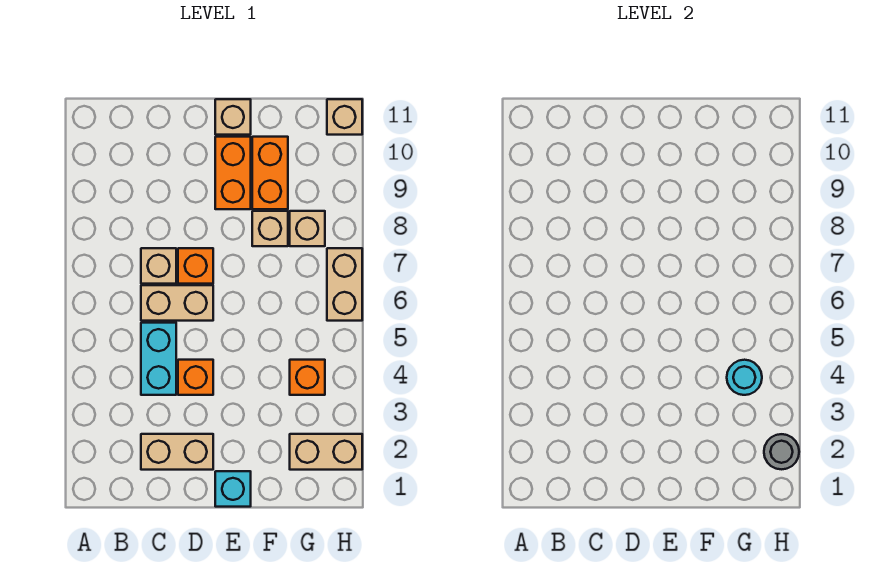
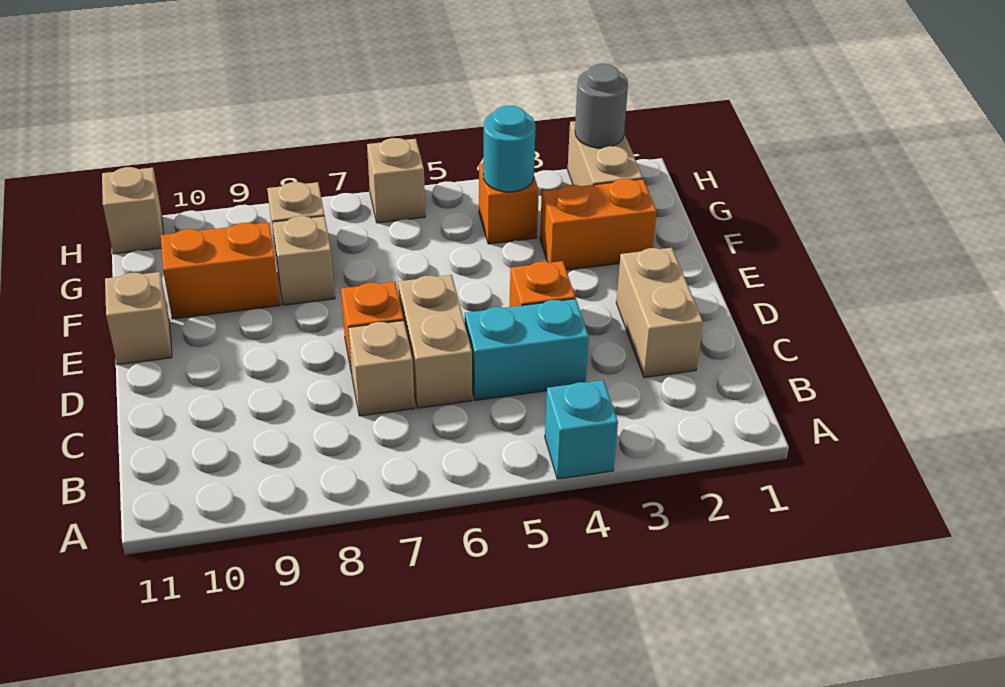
cyan 1x1 brick [215,471,251,507] -> cyan 1x1 brick moved to [545,380,618,479]
orange 1x2 brick [215,137,251,209] -> orange 1x2 brick moved to [540,179,657,270]
tan 1x2 brick [327,248,362,321] -> tan 1x1 brick [367,138,425,223]

